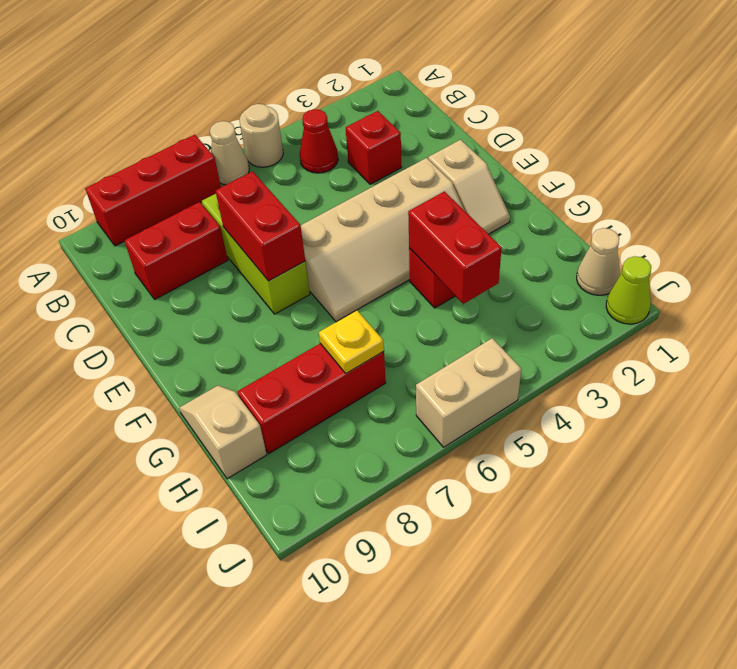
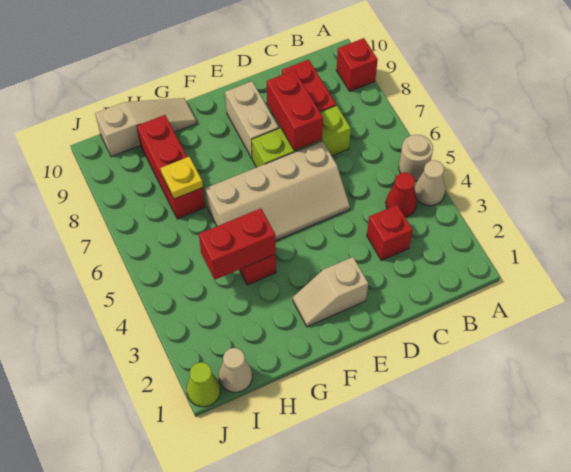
tan 1x1 cone [210,121,249,185] -> tan 1x1 cone moved to [414,160,445,206]
red 1x3 brick [85,135,221,246] -> red 1x1 brick [336,38,378,91]
red 1x2 brick [215,171,305,281] -> red 1x2 brick turned to [267,70,323,151]
tan 2x4 slope [301,158,465,322] -> tan 2x4 slope turned to [205,141,350,240]
tan 1x2 slope [179,386,267,479] -> tan 1x3 slope [95,98,196,157]
tan 1x2 brick [416,338,521,447] -> tan 1x2 brick moved to [225,81,279,158]

